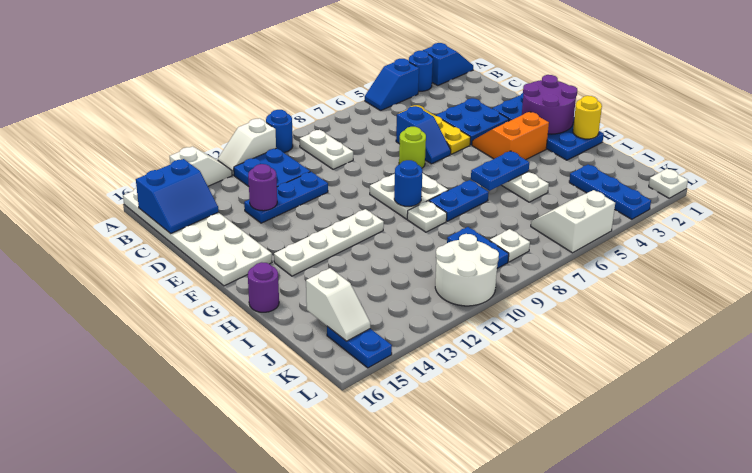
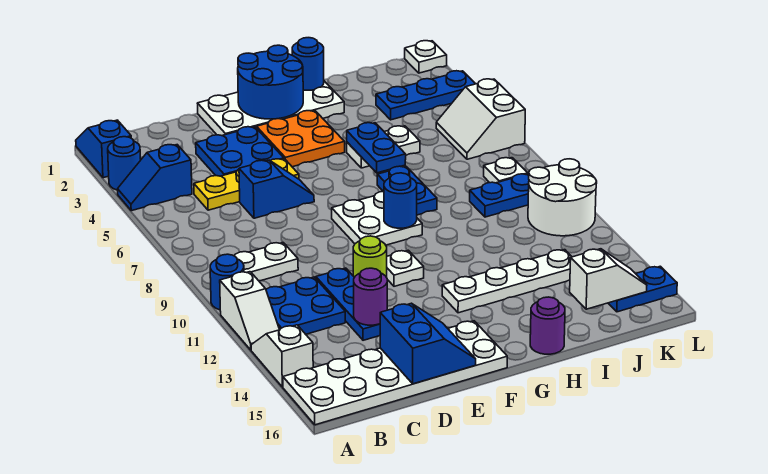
blue 1x2 slope [365,59,419,111] -> blue 1x2 slope turned to [118,145,192,211]
blue 2x2 slope [136,159,219,234] -> blue 2x2 slope moved to [380,303,476,384]
blue 2x4 plate [492,93,604,160] -> white 2x4 plate [197,81,344,136]
lime 1x1 round brick [399,127,426,168] -> lime 1x1 round brick moved to [353,236,387,277]
purple 2x2 round brick [522,75,577,134] -> blue 2x2 round brick [238,45,303,119]
orange 2x2 slope [472,112,549,160] -> orange 2x2 plate [257,111,345,167]
white 1x4 plate [274,209,384,276] -> white 1x4 plate turned to [442,250,572,313]
yellow 1x1 round brick [573,96,602,139] -> blue 1x1 round brick [292,38,324,90]
white 1x1 plate [407,201,447,232] -> white 1x1 plate moved to [387,250,424,286]

